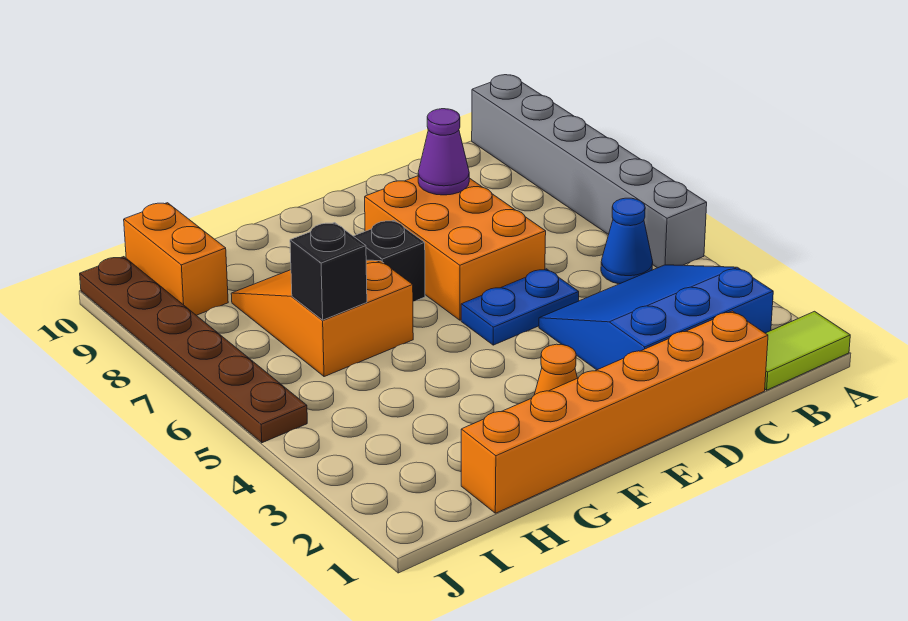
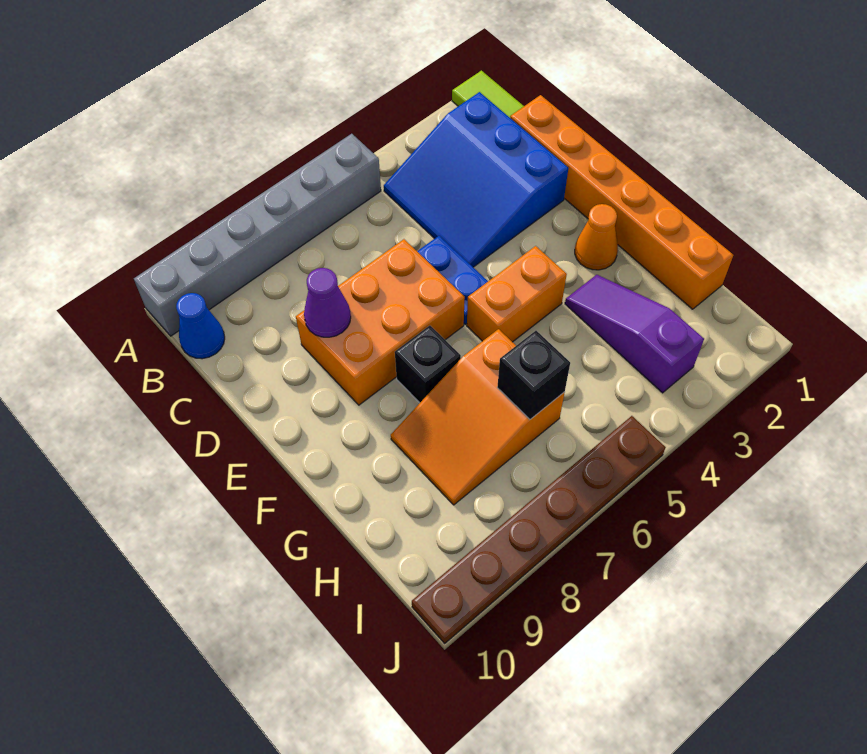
blue 1x1 cone [601,198,653,284] -> blue 1x1 cone moved to [176,293,225,359]
none -> purple 1x3 slope [565,275,704,393]
orange 1x2 brick [124,203,228,315] -> orange 1x2 brick moved to [467,246,567,342]

